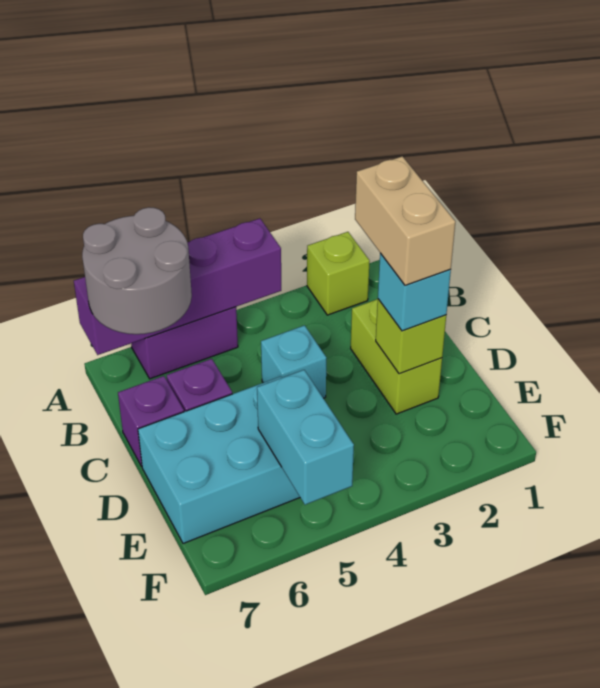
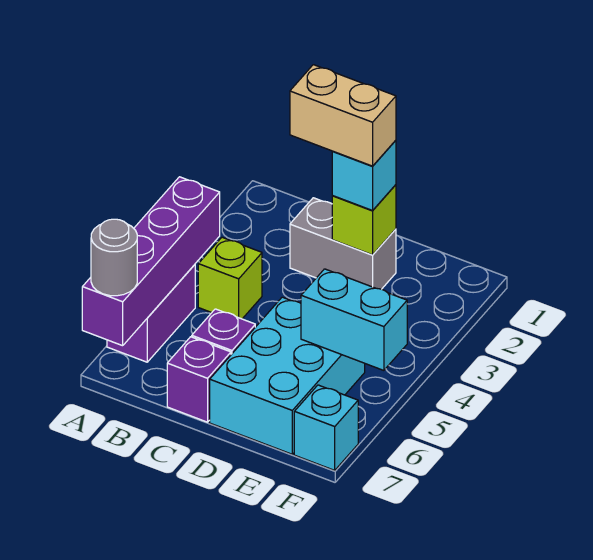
lime 1x1 brick [307,232,370,315] -> lime 1x1 brick moved to [198,237,262,319]
grey 2x2 round brick [82,207,192,334] -> grey 1x1 round brick [91,219,137,296]
lime 1x2 brick [351,299,442,414] -> grey 1x2 brick [290,198,396,289]
cyan 1x1 brick [261,325,326,398] -> cyan 1x1 brick moved to [294,385,358,470]

